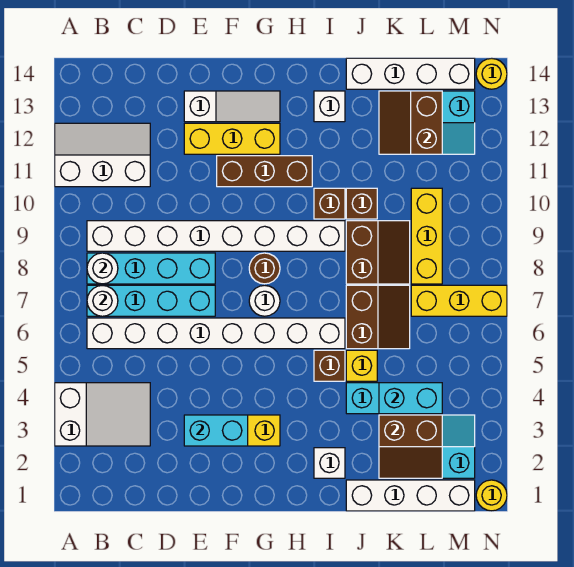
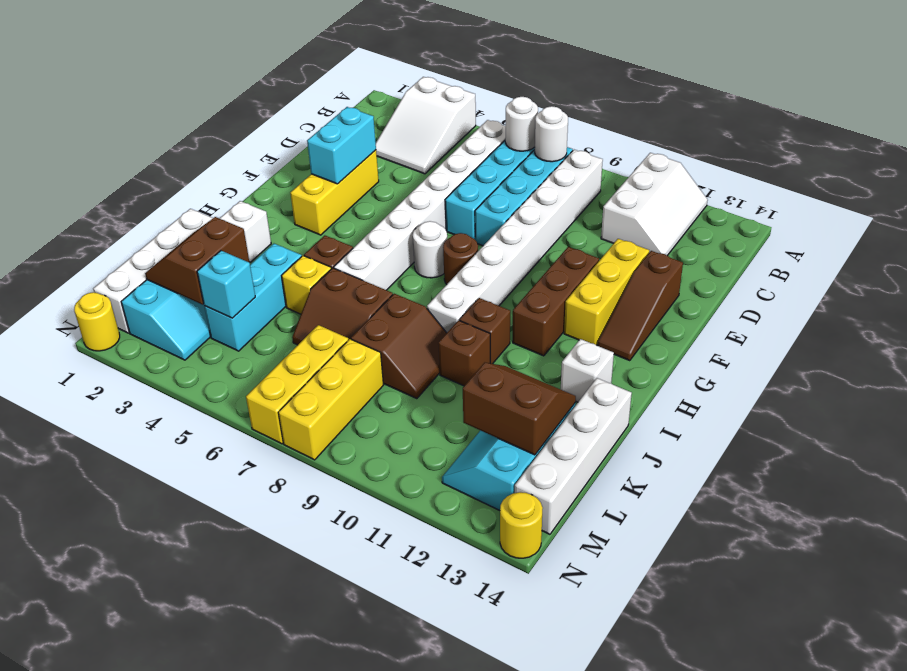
white 1x3 slope [184,91,280,122] -> brown 1x3 slope [598,251,683,361]
brown 2x2 slope [346,221,410,284] -> brown 2x2 slope turned to [351,294,447,399]
cyan 1x2 brick [379,383,442,414] -> cyan 1x1 brick [197,251,255,318]
yellow 1x3 brick [411,188,442,284] -> yellow 1x3 brick turned to [278,339,383,460]

